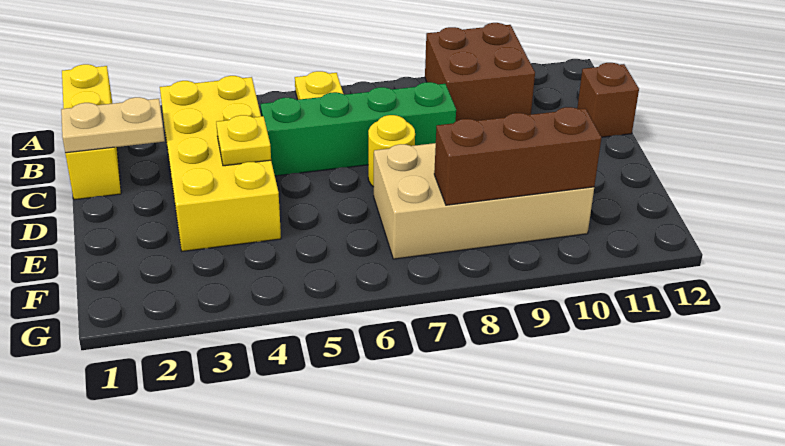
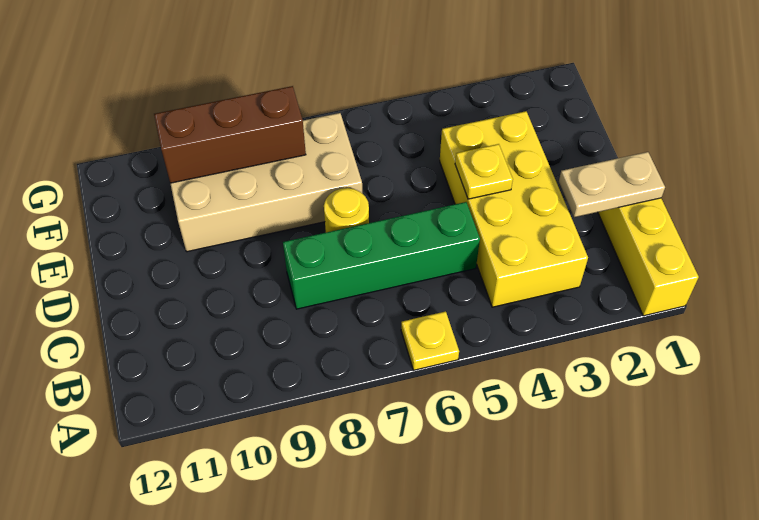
brown 2x2 brick [425,23,535,121] -> none
brown 1x1 brick [577,63,639,137] -> none

